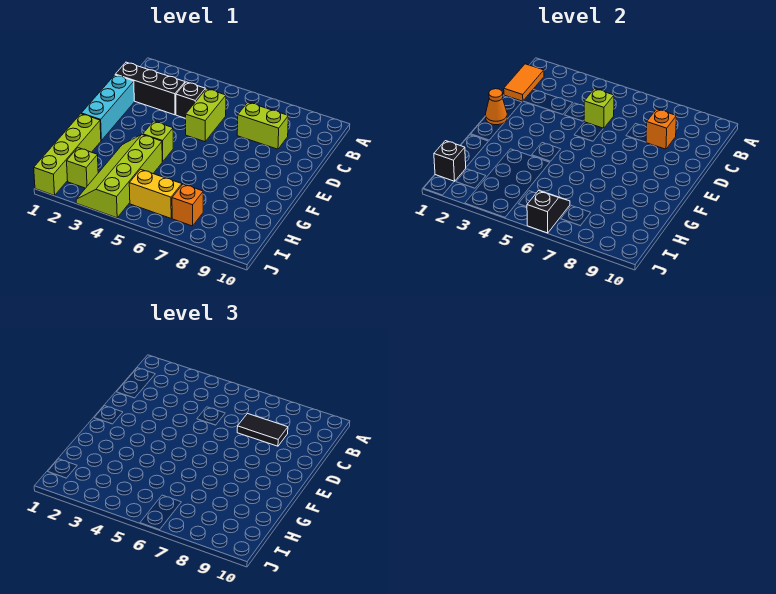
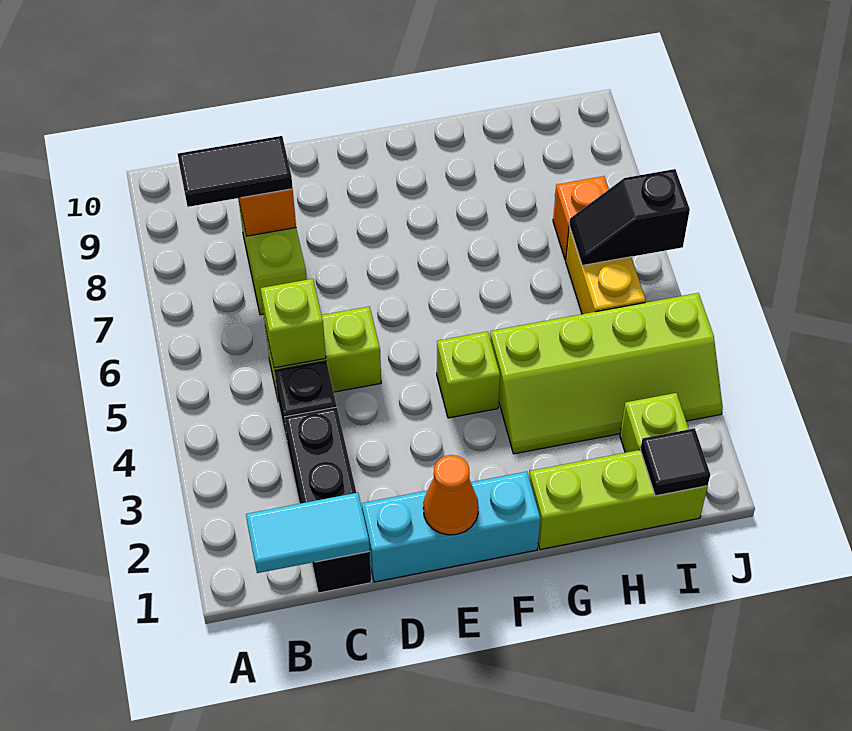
orange 1x2 tile [504,64,544,101] -> cyan 1x2 tile [246,493,370,573]
black 1x2 tile [237,414,288,446] -> black 1x2 tile turned to [178,136,293,207]
lime 1x4 brick [34,114,101,195] -> lime 1x3 brick [529,450,708,550]
black 1x1 brick [434,141,466,181] -> black 1x1 tile [640,428,710,496]

